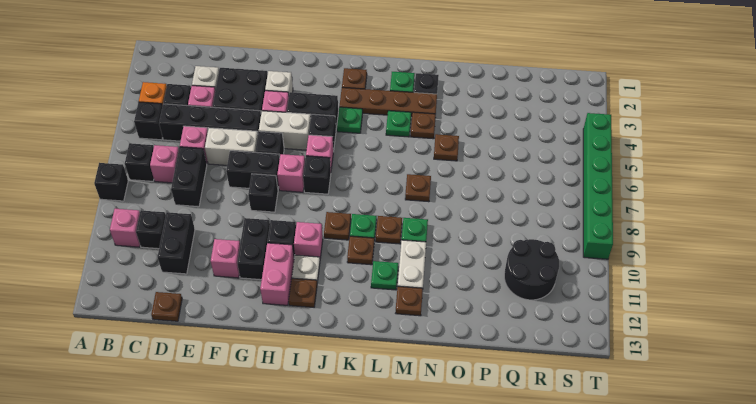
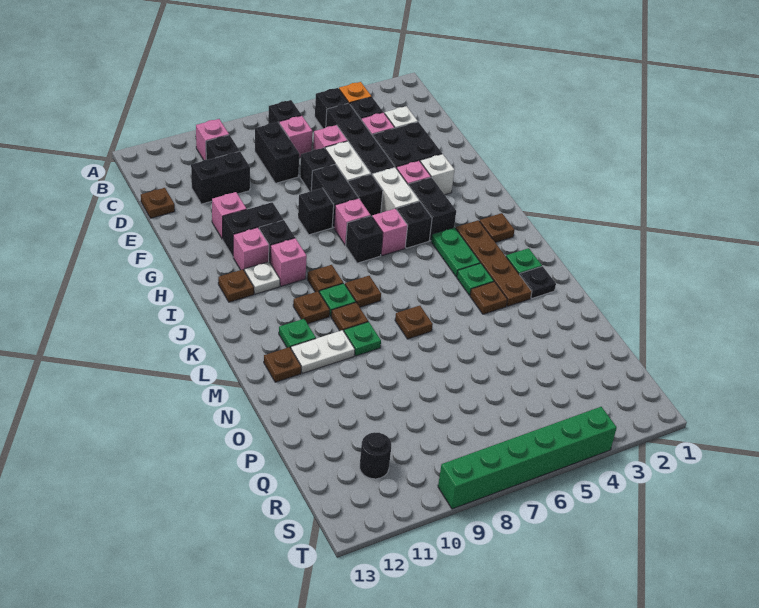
black 1x1 brick [94,163,128,201] -> black 1x1 brick moved to [300,148,335,192]
black 1x2 brick [171,147,207,207] -> black 1x2 brick turned to [255,122,299,183]
pink 1x2 brick [260,243,294,305] -> pink 1x1 brick [233,228,269,270]
green 1x1 plate [337,107,363,133] -> green 1x2 plate [431,227,480,277]
brown 1x1 plate [434,134,459,161] -> brown 1x1 plate moved to [345,276,381,307]
black 2x2 round brick [504,239,559,300] -> black 1x1 round brick [360,432,391,479]

